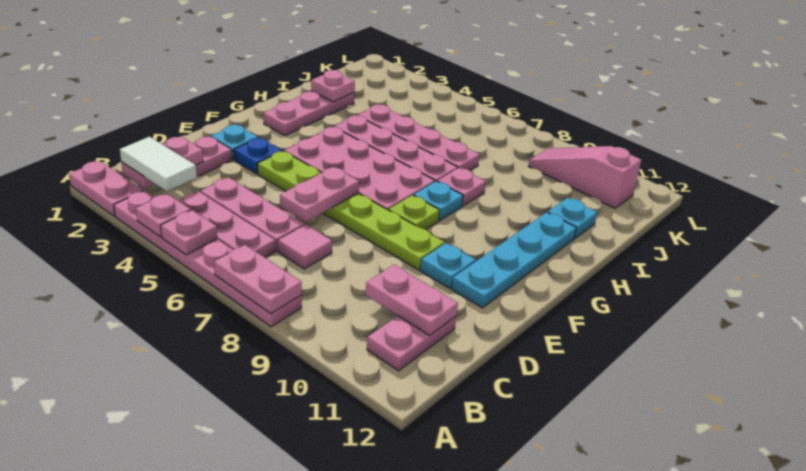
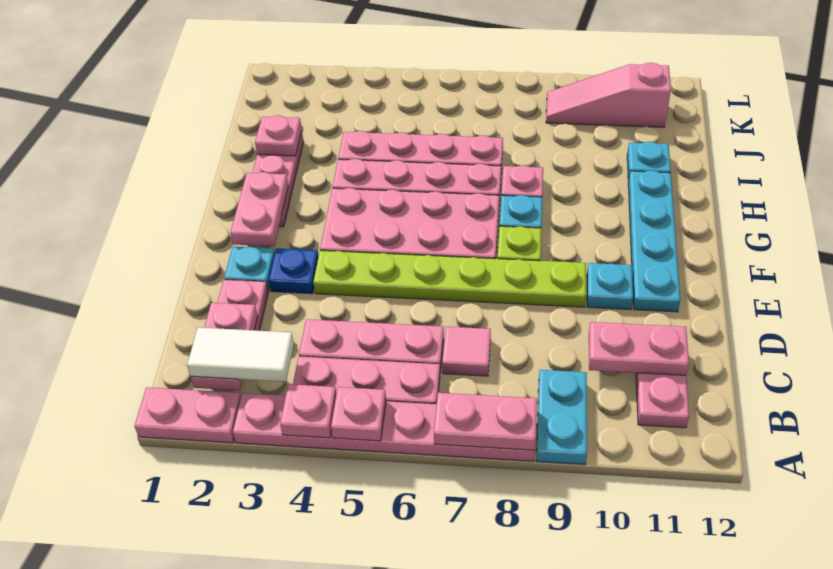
none -> cyan 1x2 plate [536,370,587,465]
pink 1x2 plate [280,167,359,222] -> pink 1x2 plate moved to [230,172,288,246]

